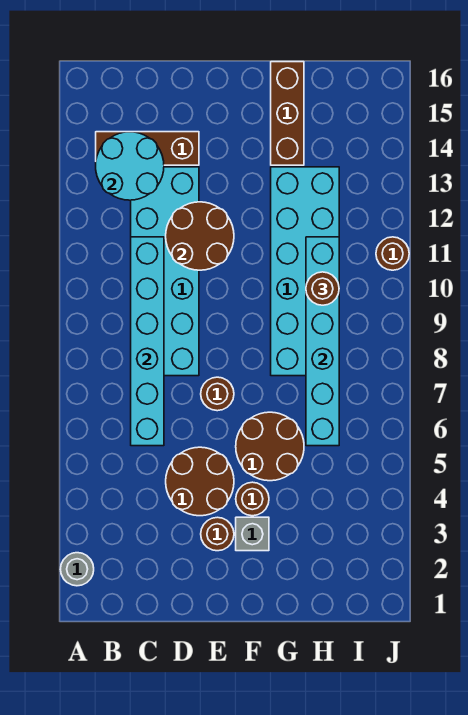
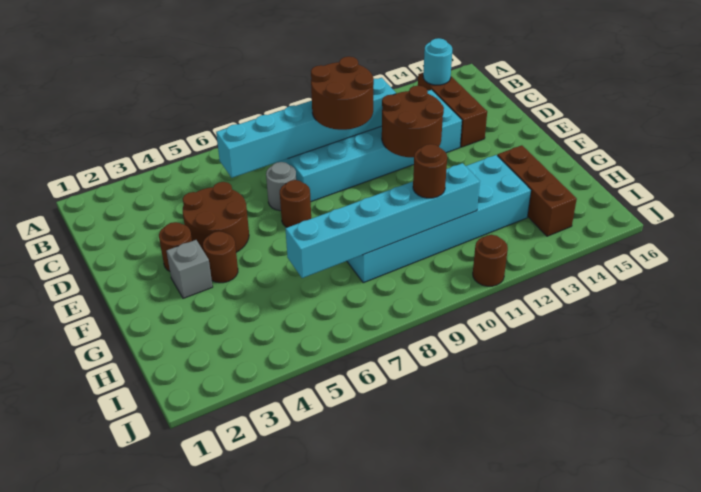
grey 1x1 round brick [60,553,94,586] -> grey 1x1 round brick moved to [266,162,296,211]
cyan 2x2 round brick [96,132,164,200] -> cyan 1x1 round brick [423,38,452,85]
brown 2x2 round brick [236,412,304,481] -> brown 2x2 round brick moved to [311,57,374,130]
brown 1x3 brick [271,62,304,165] -> brown 1x3 brick turned to [497,145,577,236]

